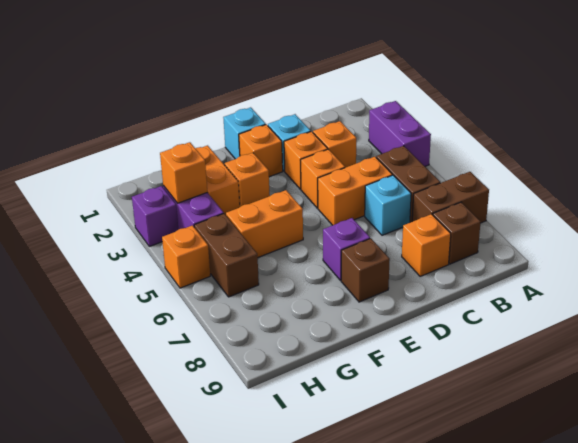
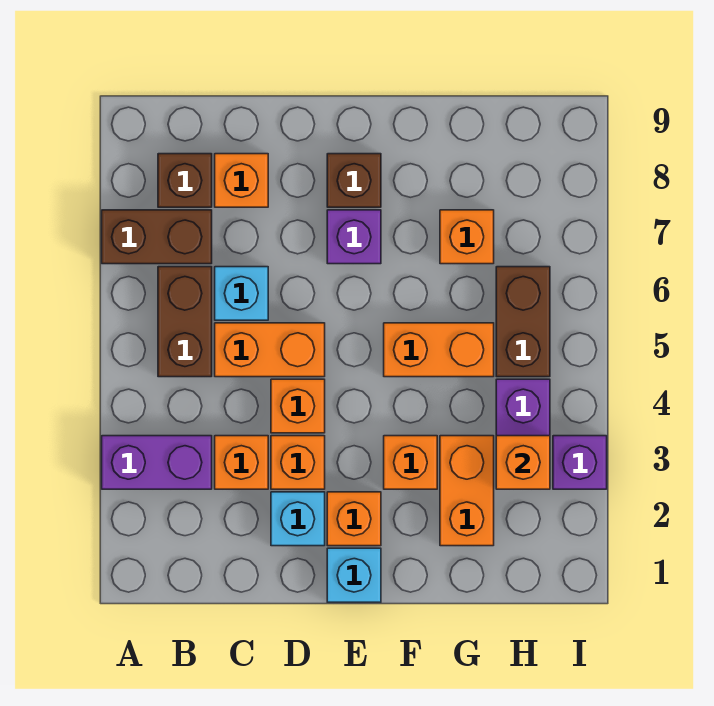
purple 1x2 brick [369,101,431,166] -> purple 1x2 brick turned to [102,436,212,489]
orange 1x1 brick [162,225,210,288] -> orange 1x1 brick moved to [440,210,494,264]

